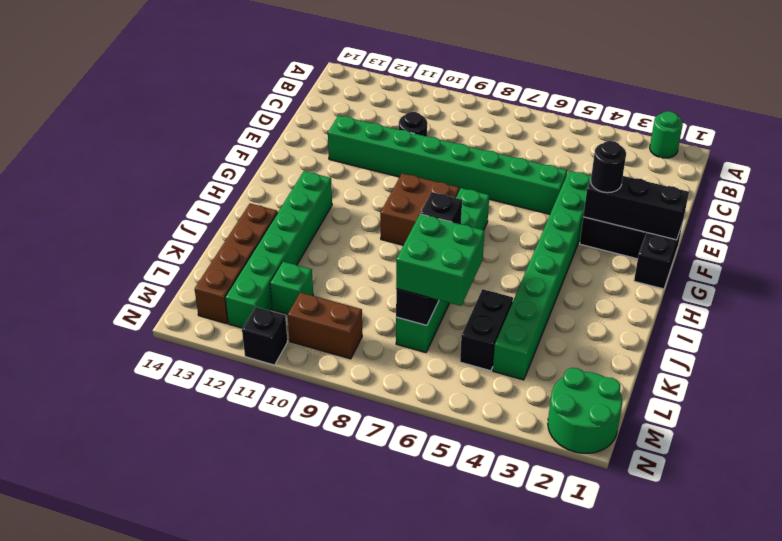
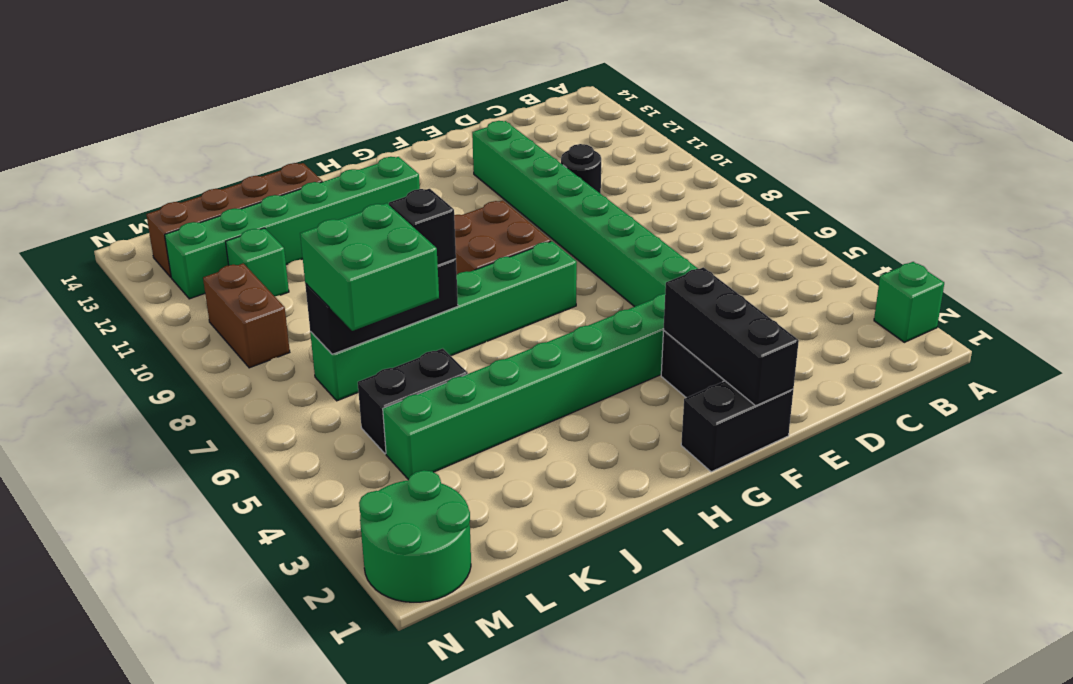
green 1x1 round brick [650,111,683,158] -> green 1x1 brick [874,262,944,342]
black 1x1 round brick [591,141,626,193] -> none
black 1x1 brick [242,307,287,365] -> none

